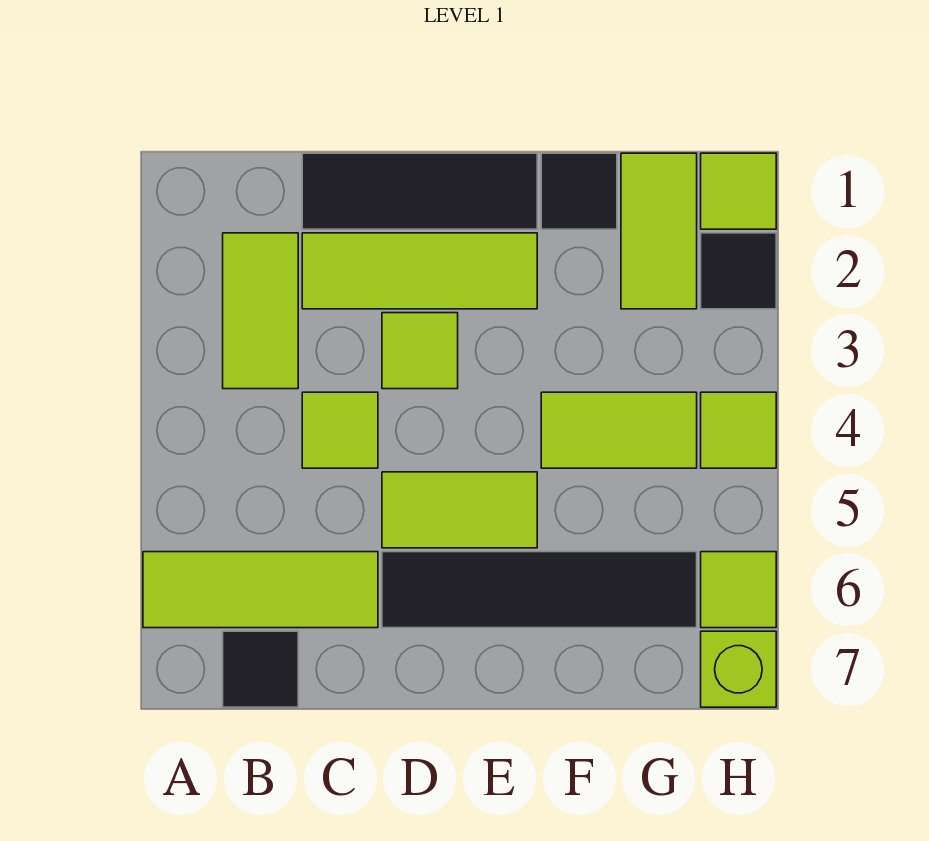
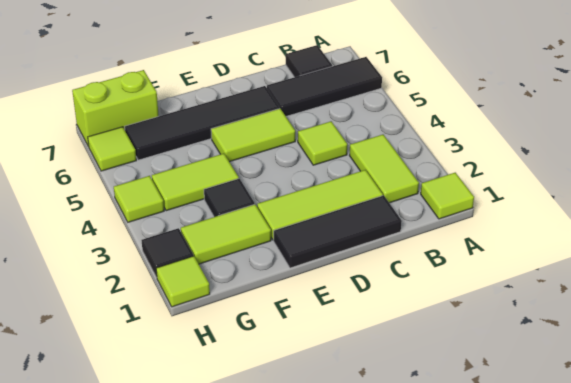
lime 1x3 tile [143,552,378,628] -> black 1x3 tile [267,57,382,116]
lime 1x1 tile [382,313,458,389] -> lime 1x1 tile moved to [421,173,474,219]
black 1x1 tile [541,153,617,229] -> black 1x1 tile moved to [204,179,255,217]
lime 1x2 tile [621,153,697,309] -> lime 1x2 tile turned to [181,204,271,264]
lime 1x1 brick [701,631,776,707] -> lime 1x2 brick [72,70,159,147]

